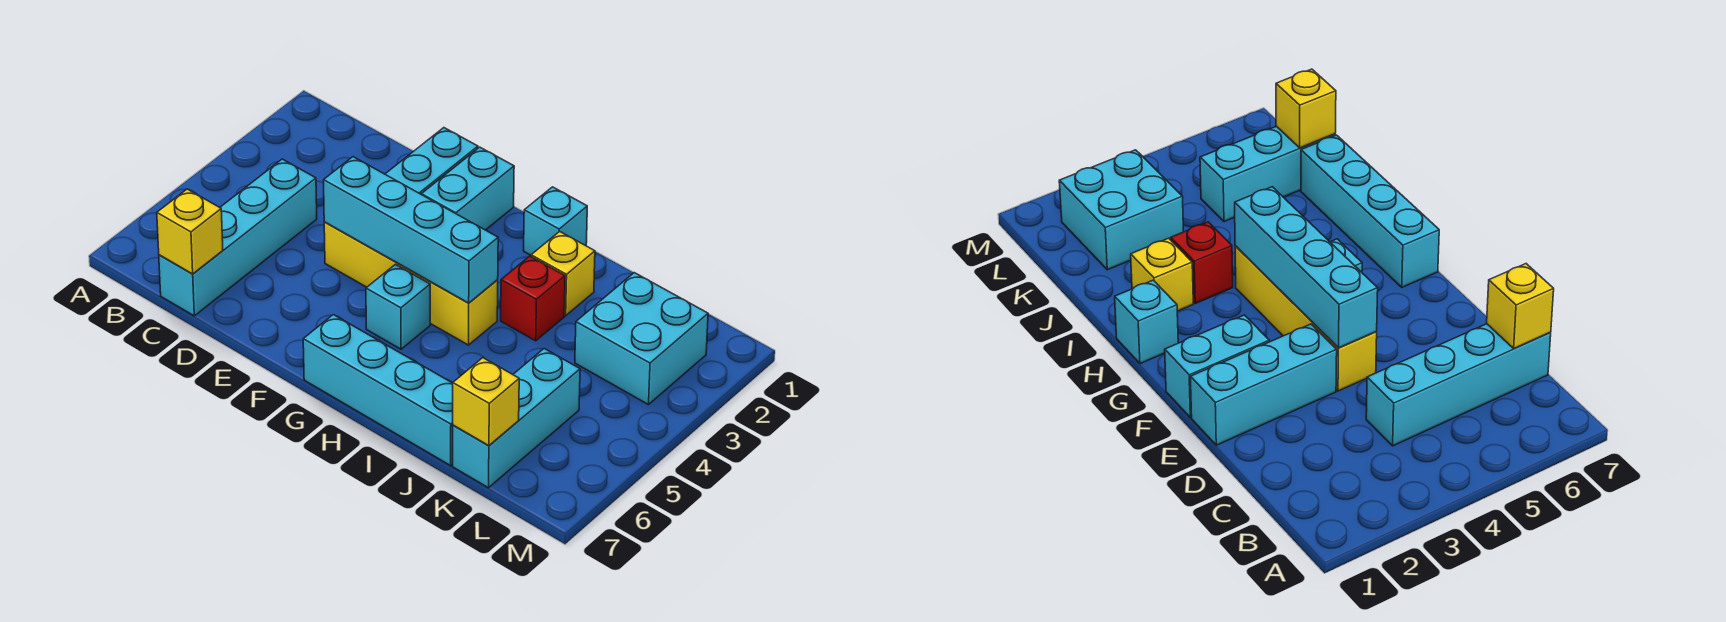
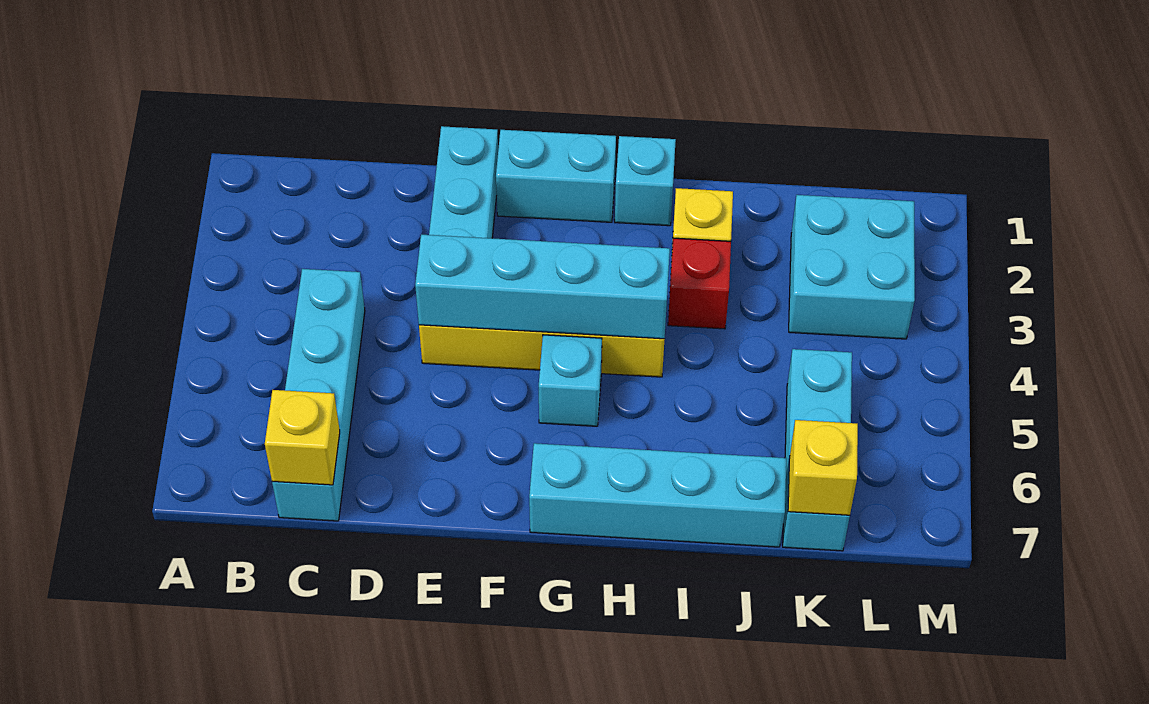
cyan 1x2 brick [421,147,514,230] -> cyan 1x2 brick turned to [496,130,616,222]

